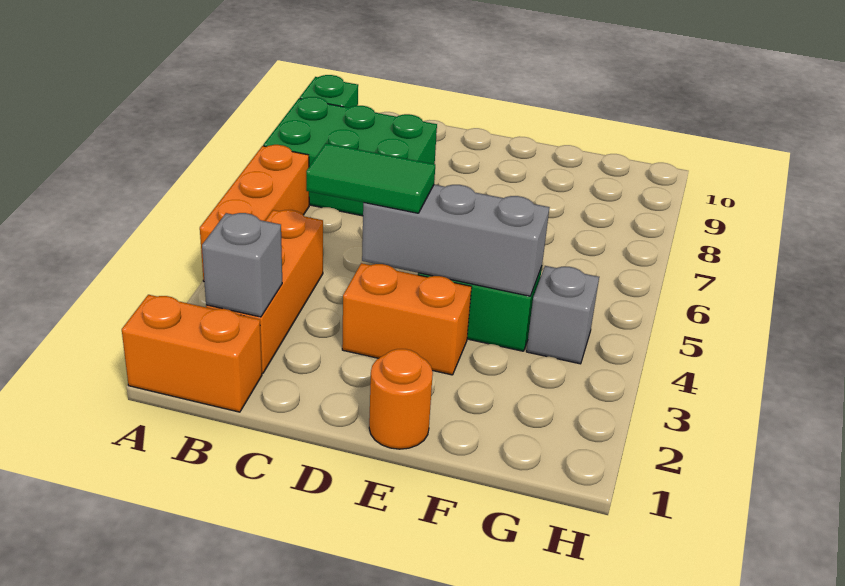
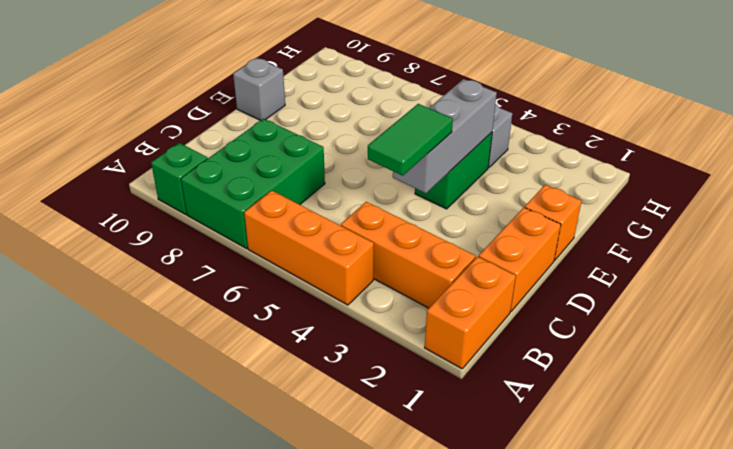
grey 1x1 brick [202,213,282,317] -> grey 1x1 brick moved to [233,58,285,121]
orange 1x2 brick [342,263,472,375] -> orange 1x2 brick moved to [479,207,561,311]
orange 1x1 round brick [369,349,433,449] -> orange 1x1 brick [525,185,582,260]

